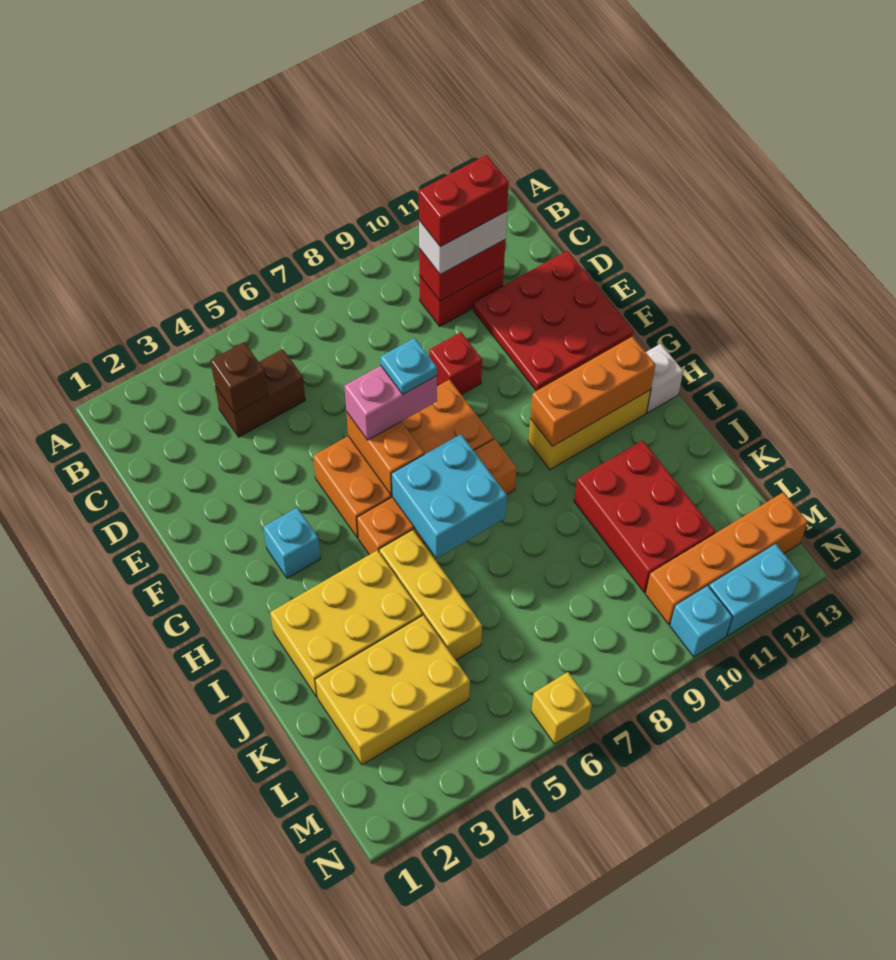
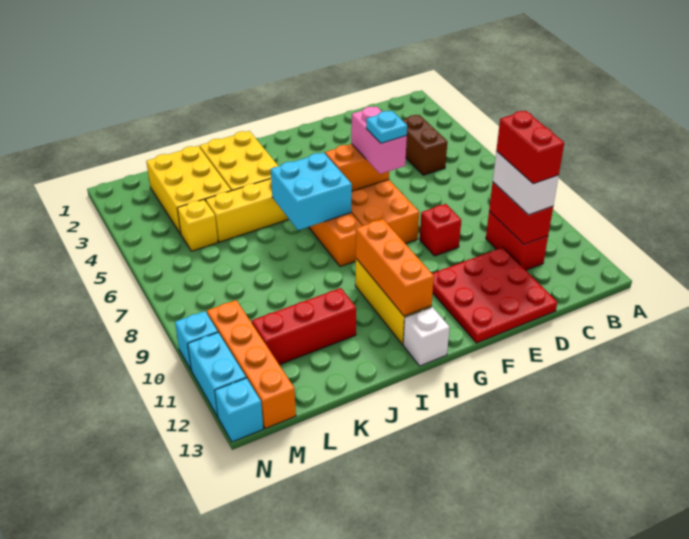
brown 1x1 brick [210,342,268,413] -> none
cyan 1x1 brick [263,508,321,578] -> cyan 1x1 brick moved to [215,378,263,442]
red 2x3 brick [574,440,715,592] -> red 1x3 brick [252,288,356,365]
yellow 1x1 brick [531,672,592,744] -> yellow 1x1 brick moved to [177,199,218,251]

